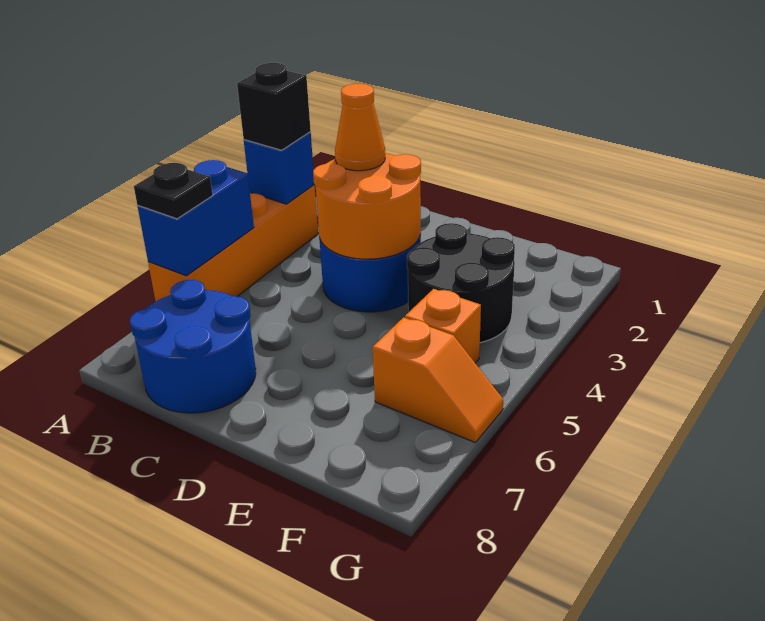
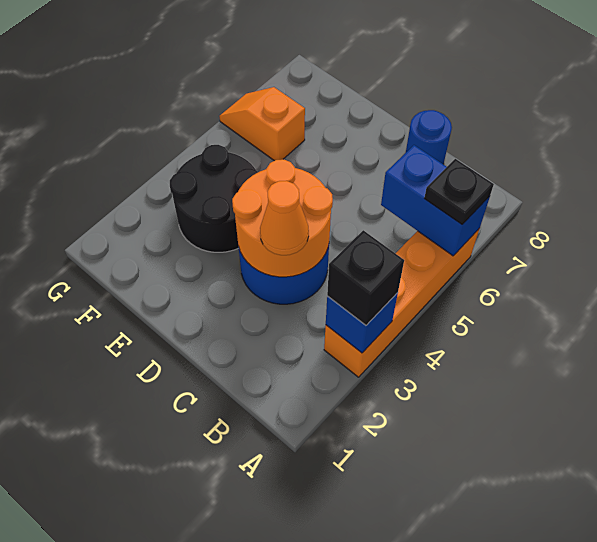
blue 1x2 brick [138,160,254,276] -> blue 1x2 brick turned to [381,145,490,256]
blue 2x2 round brick [130,280,256,413] -> blue 1x1 round brick [406,110,452,164]
orange 1x1 brick [405,289,481,363] -> none

